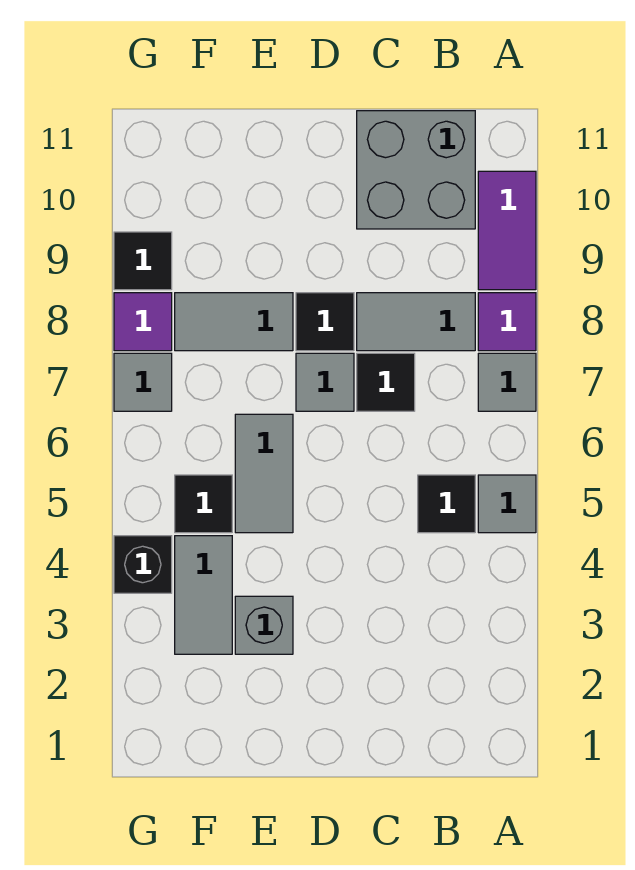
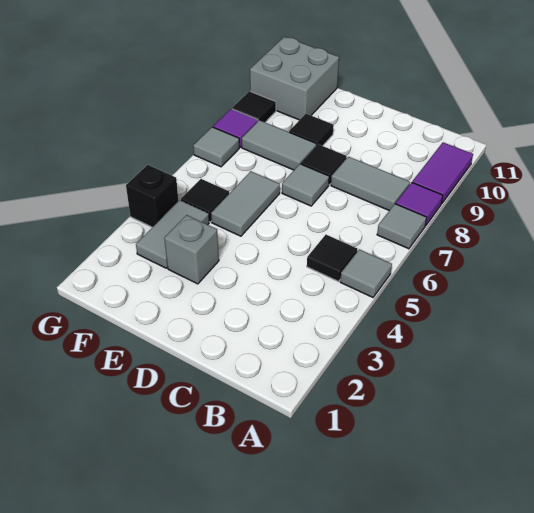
grey 2x2 brick [357,111,475,229] -> grey 2x2 brick moved to [250,37,339,120]
black 1x1 tile [357,353,415,411] -> black 1x1 tile moved to [289,114,334,146]

